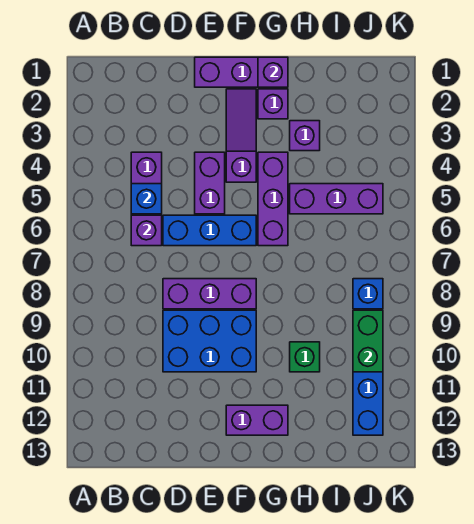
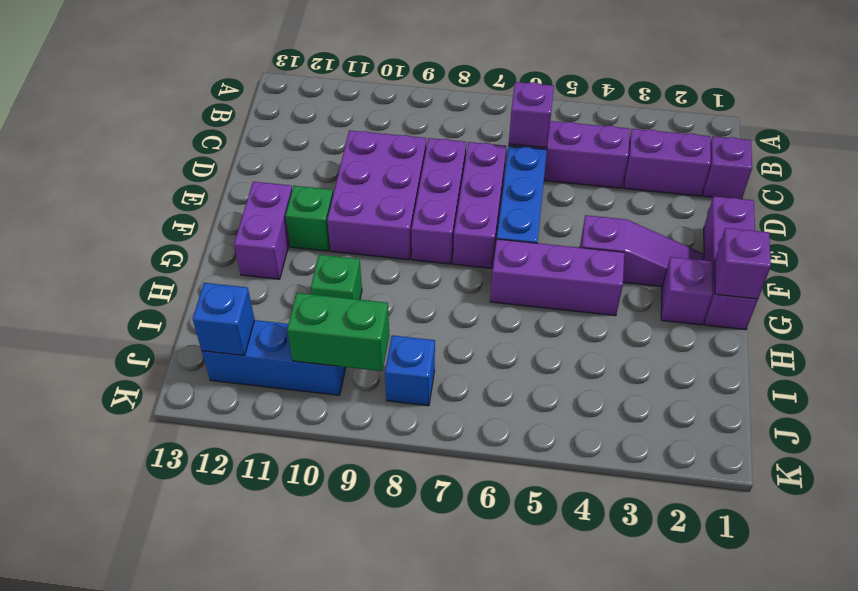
blue 1x1 brick [131,184,162,214] -> blue 1x1 brick moved to [193,283,255,356]
blue 2x3 brick [163,310,256,372] -> purple 2x3 brick [327,130,426,260]
purple 1x2 brick [195,152,225,214] -> purple 1x2 brick moved to [624,129,711,196]
none -> green 1x1 brick [286,186,333,251]
purple 1x1 brick [290,121,320,151] -> purple 1x1 brick moved to [703,136,752,199]
purple 1x3 brick [290,184,383,214] -> purple 1x3 brick moved to [453,142,506,268]

